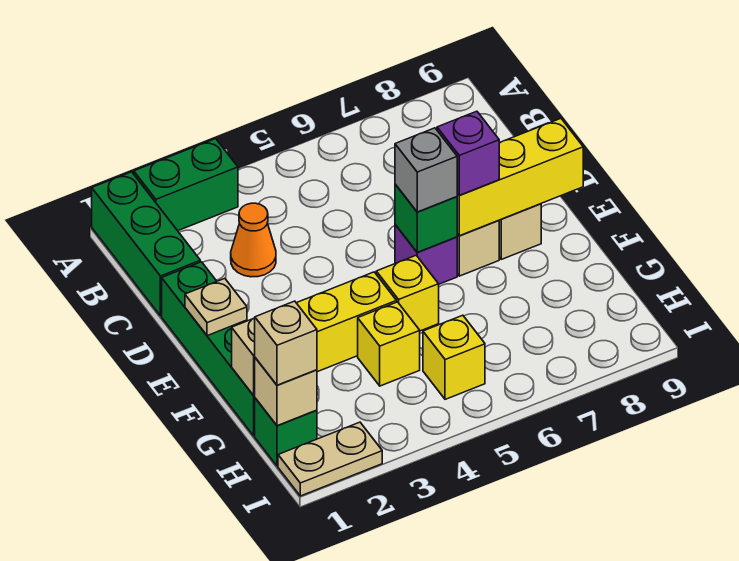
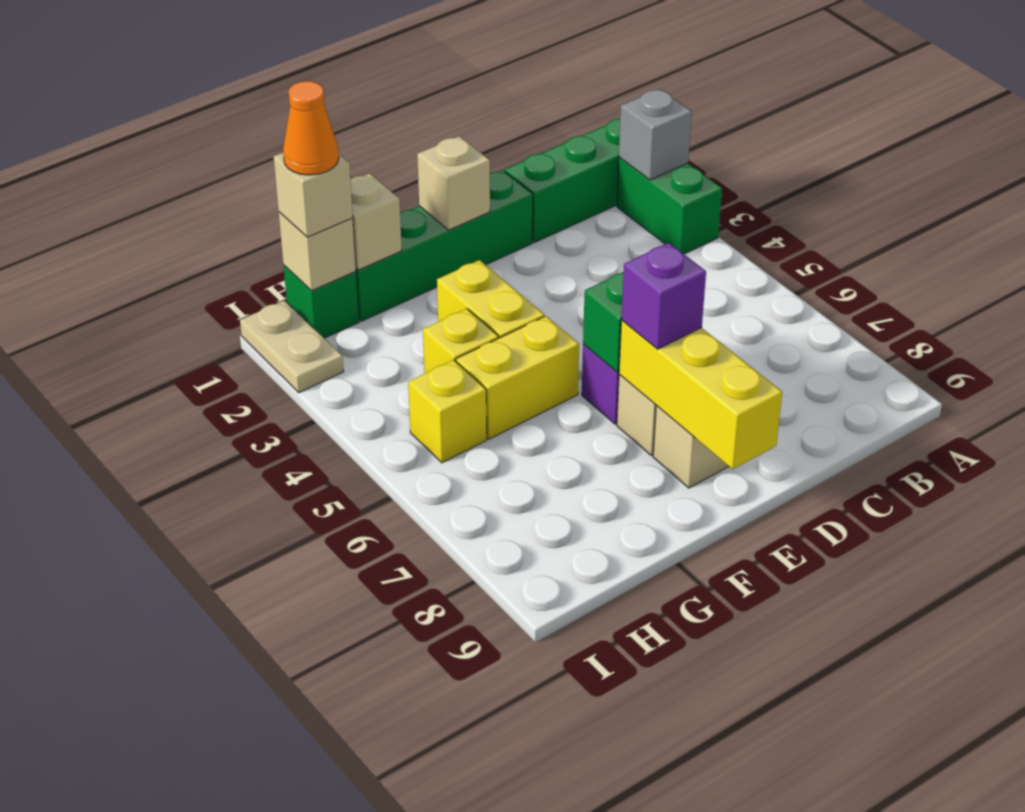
orange 1x1 cone [231,203,276,277] -> orange 1x1 cone moved to [283,81,339,175]
tan 1x1 plate [185,278,247,336] -> tan 1x1 brick [417,136,490,230]
grey 1x1 brick [395,128,457,212] -> grey 1x1 brick moved to [619,89,692,180]
yellow 1x1 brick [376,255,439,331] -> yellow 1x2 brick [456,316,579,439]

